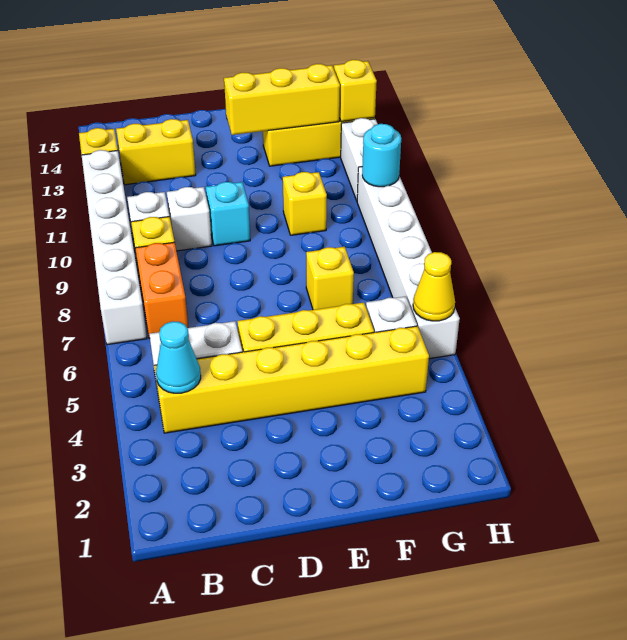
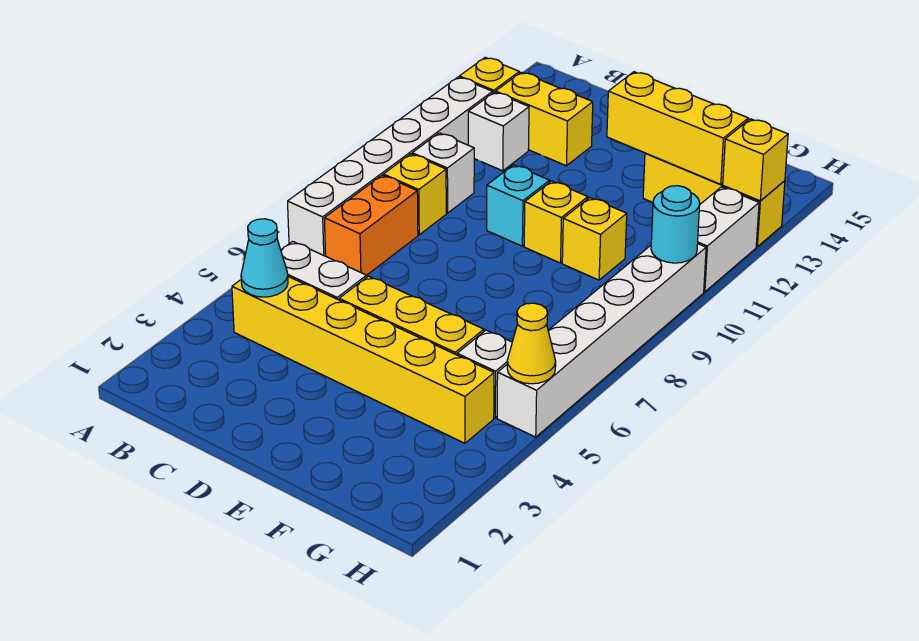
white 1x1 brick [167,187,212,251] -> white 1x1 brick moved to [468,92,529,171]
yellow 1x1 brick [306,247,354,310] -> yellow 1x1 brick moved to [524,181,588,263]

